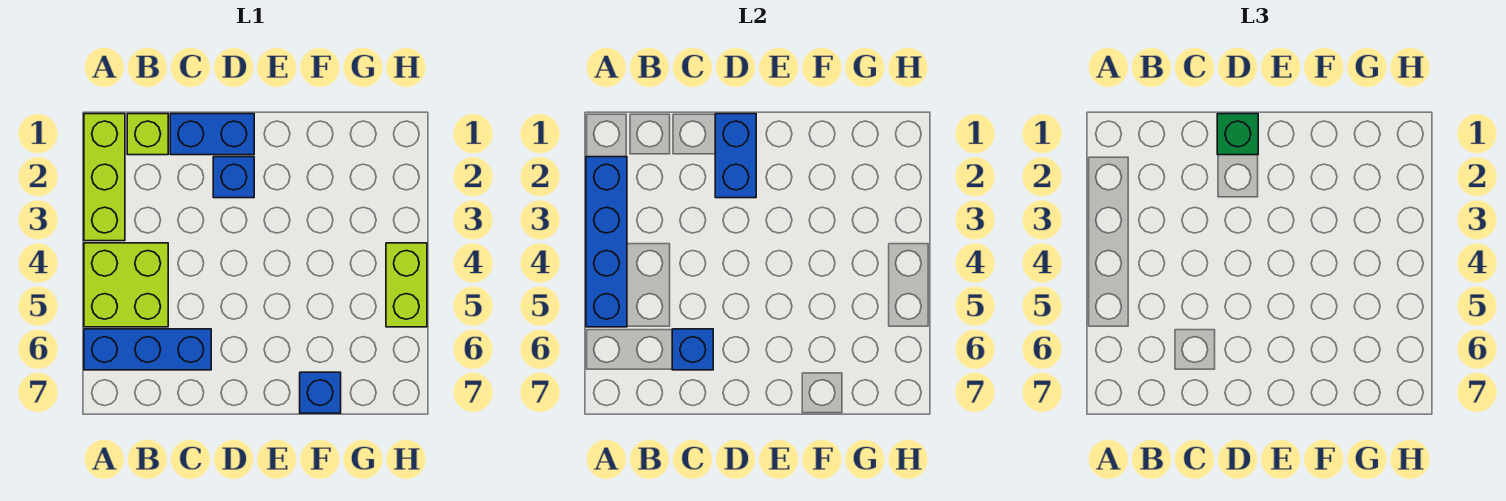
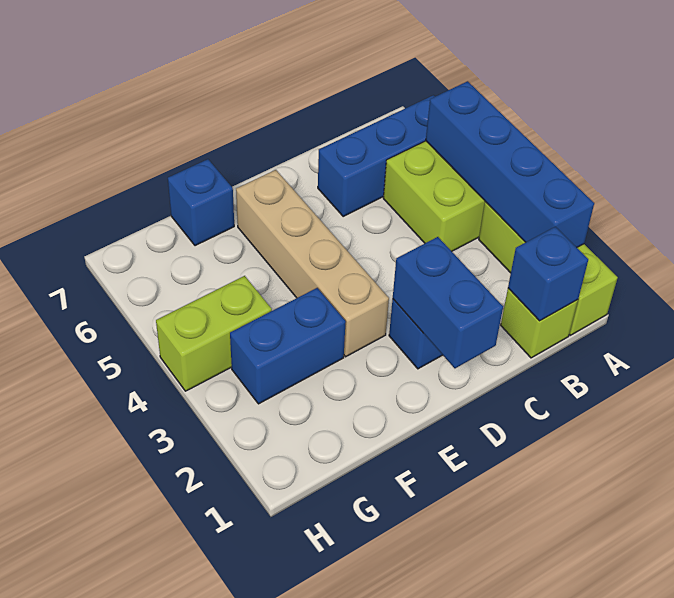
blue 1x2 brick [170,114,254,155] -> blue 1x2 brick moved to [230,288,346,404]
blue 1x1 brick [672,329,713,370] -> blue 1x1 brick moved to [508,227,588,321]
green 1x1 brick [1217,114,1258,155] -> none
none -> tan 1x4 brick [236,170,389,357]
lime 1x2 brick [386,243,427,327] -> lime 1x2 brick turned to [156,276,272,391]

